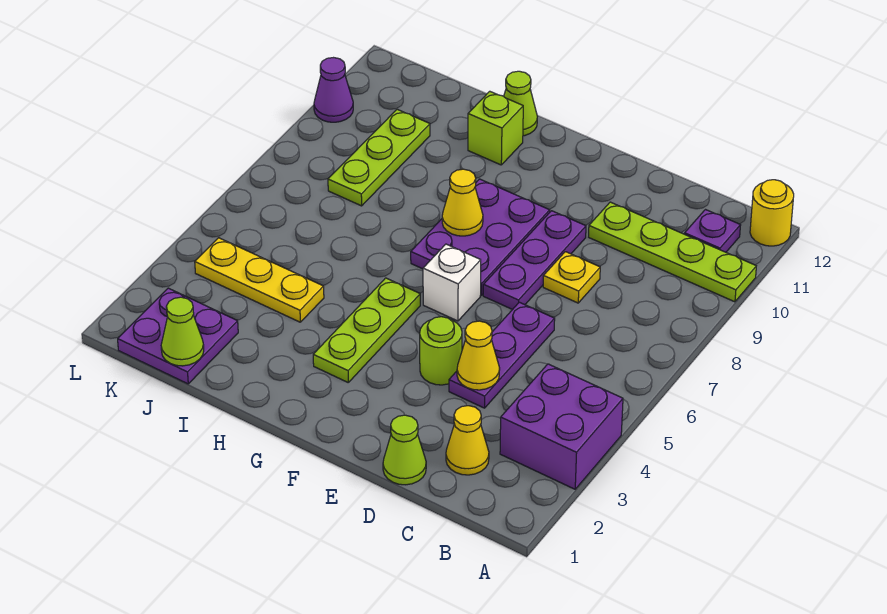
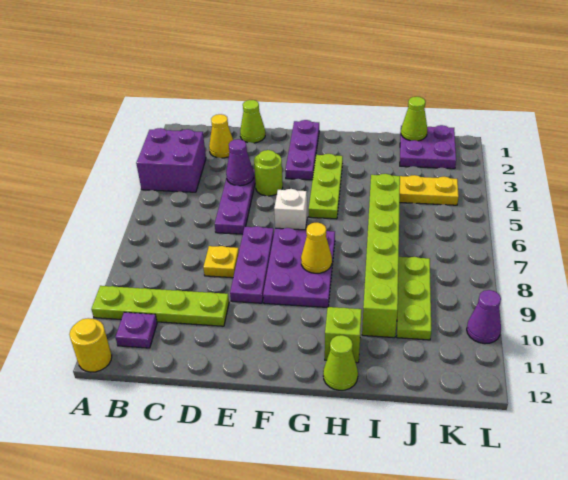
yellow 1x1 cone [457,321,500,390] -> purple 1x1 cone [226,139,254,186]
none -> purple 1x3 plate [285,120,319,180]
none -> lime 1x6 brick [362,174,400,338]

